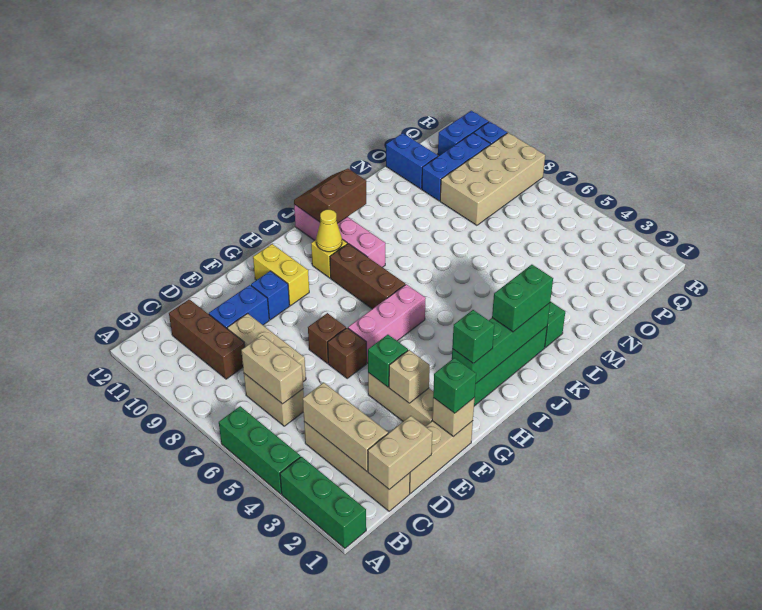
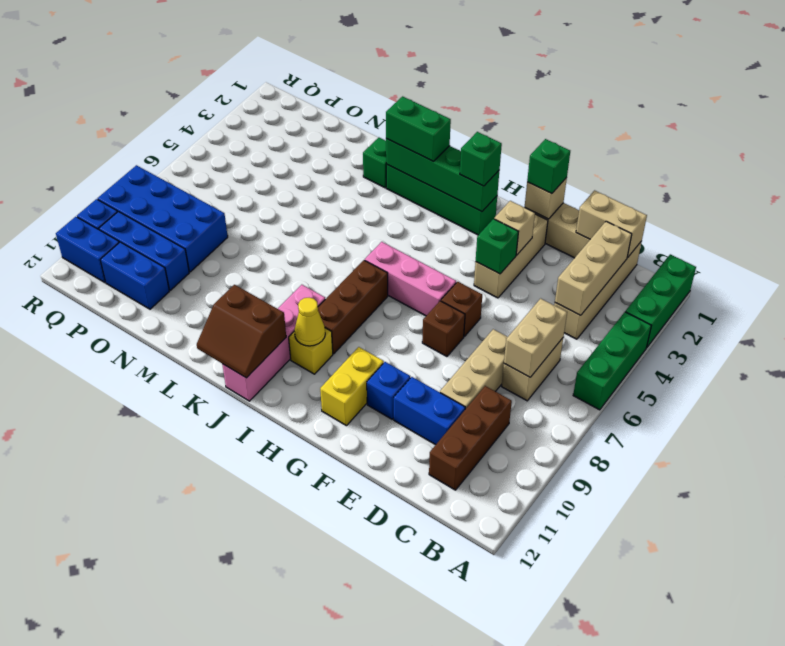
tan 2x4 brick [440,133,545,225] -> blue 2x4 brick [98,165,228,272]
blue 1x2 brick [386,133,438,189] -> blue 1x2 brick turned to [100,242,169,309]

